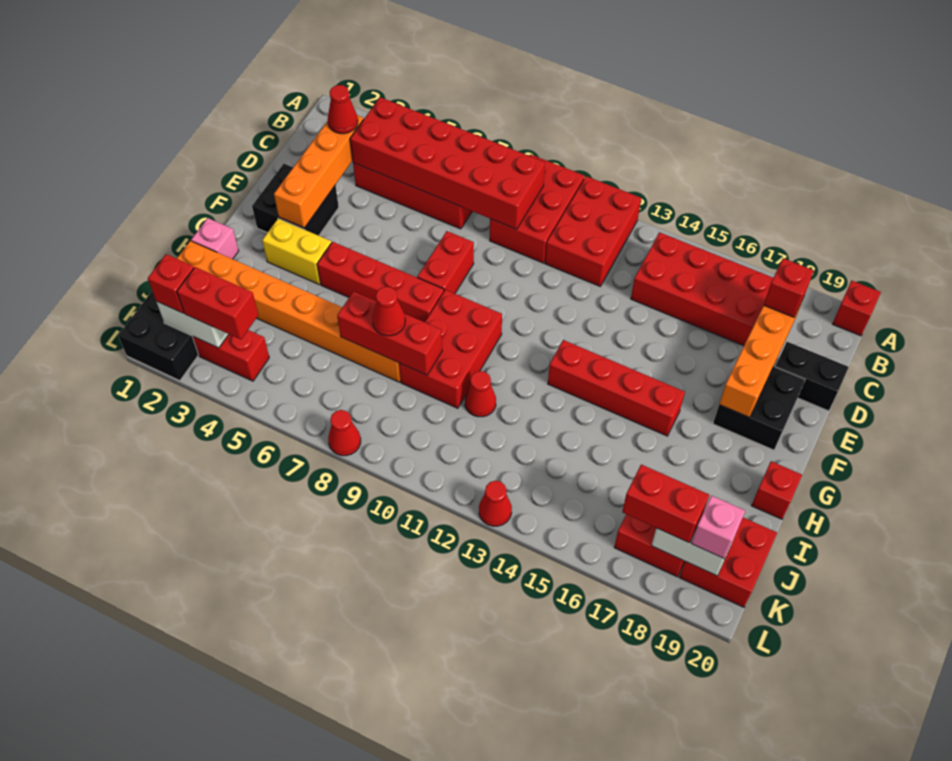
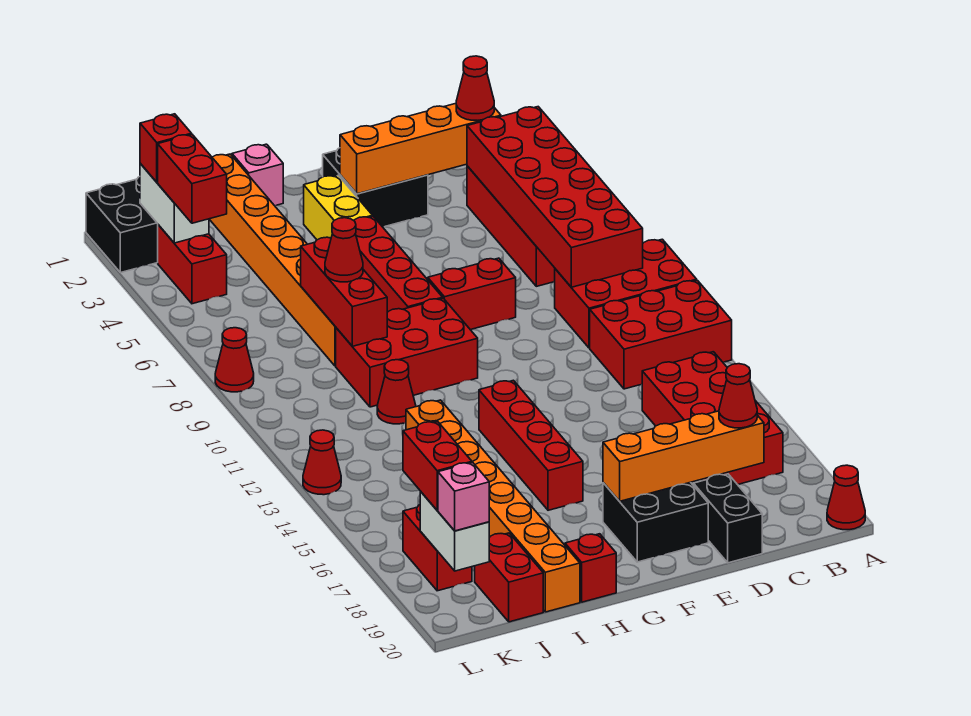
red 1x1 brick [833,281,881,336] -> red 1x1 cone [827,465,865,530]
red 1x1 brick [764,258,814,317] -> red 1x1 cone [719,364,757,428]
none -> orange 1x8 brick [406,400,580,612]
red 2x2 brick [679,518,777,607] -> red 1x2 brick [475,533,543,622]

